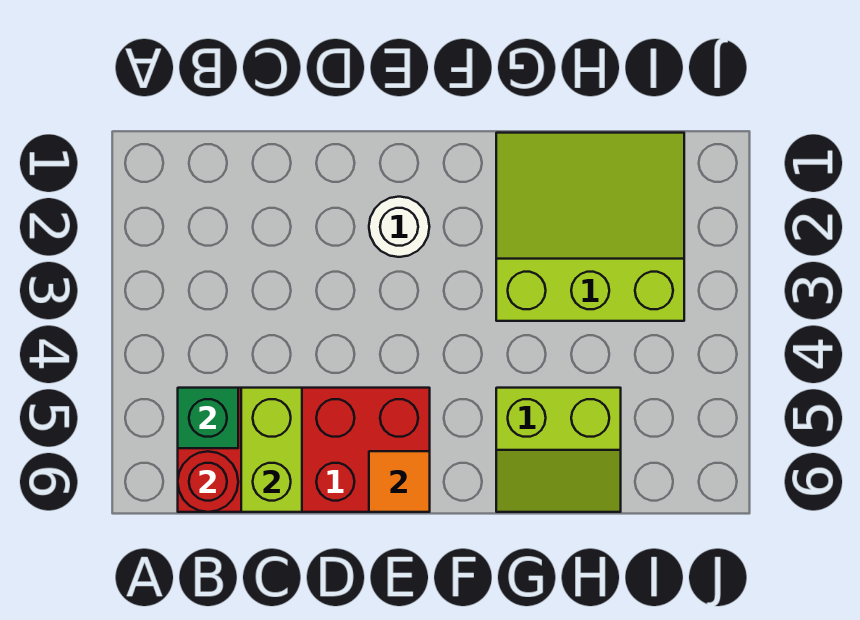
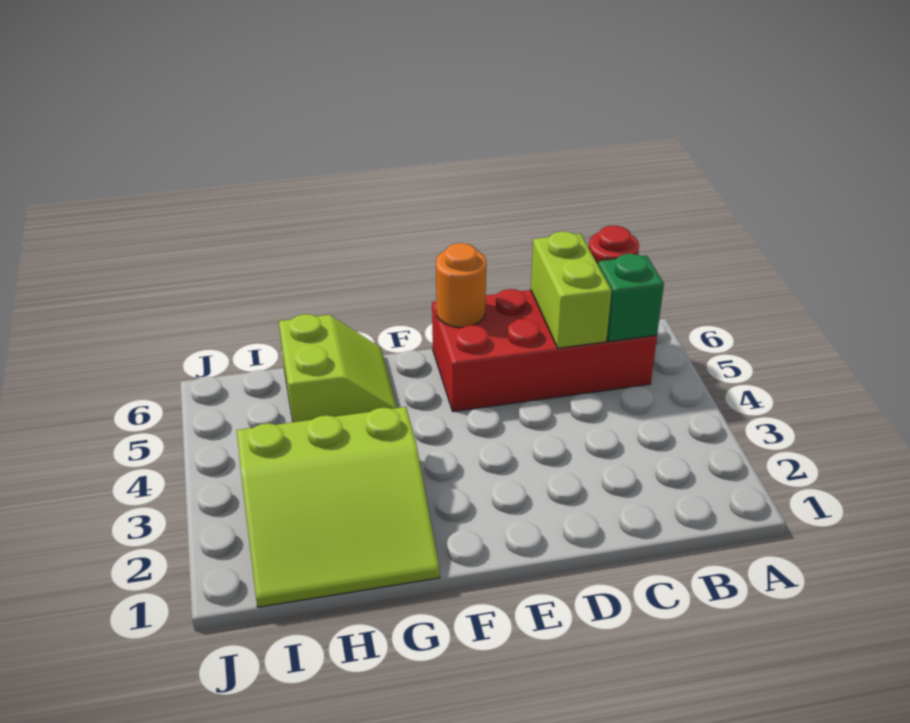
white 1x1 round brick [369,197,429,257] -> none
orange 1x1 tile [369,451,430,512] -> orange 1x1 round brick [436,243,486,327]
lime 2x2 slope [496,388,621,512] -> lime 2x2 slope turned to [279,314,397,422]

